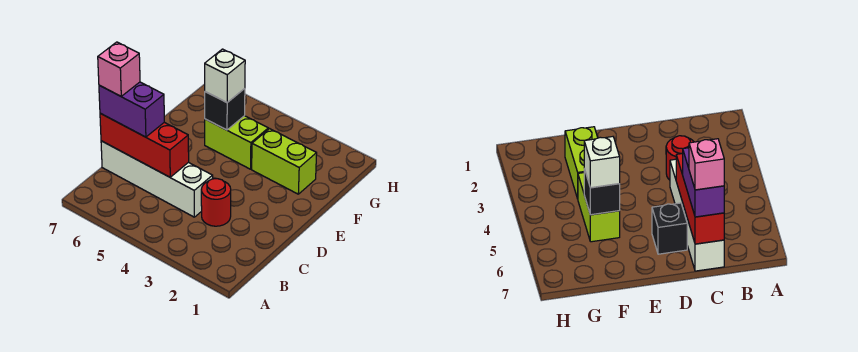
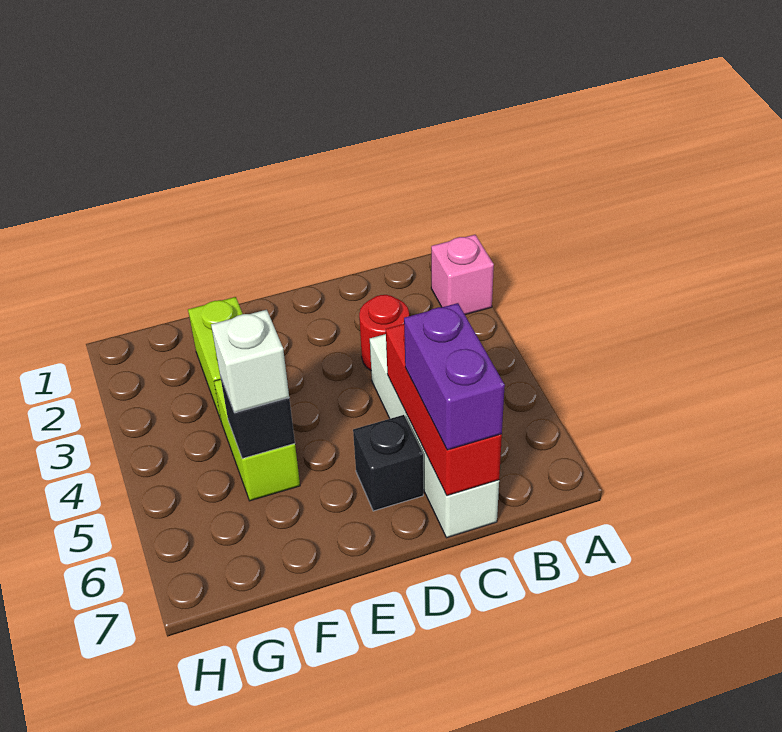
pink 1x1 brick [98,42,140,96] -> pink 1x1 brick moved to [431,235,494,315]

